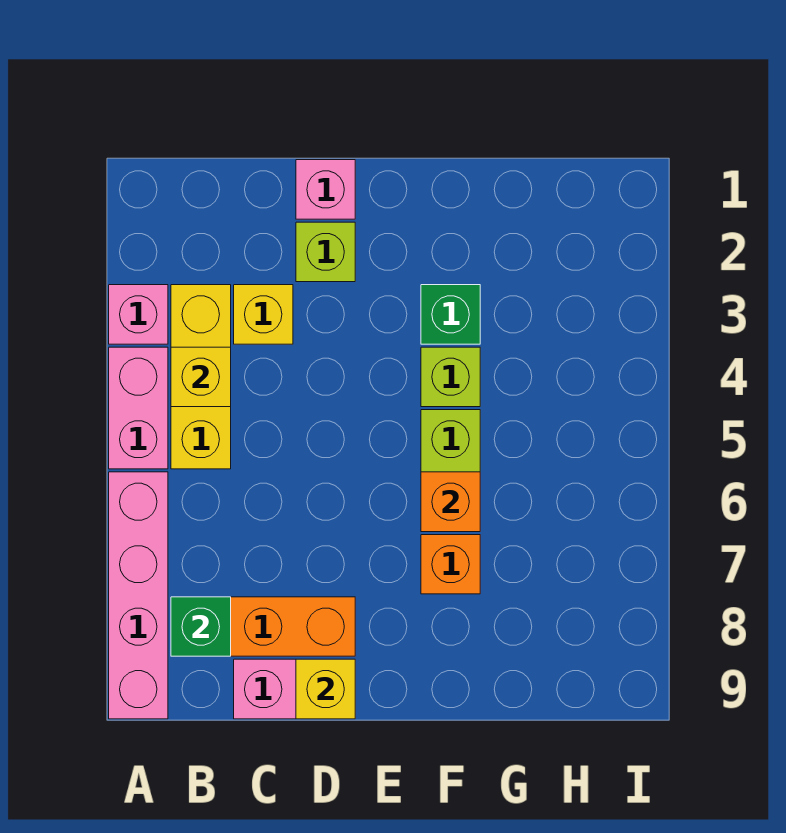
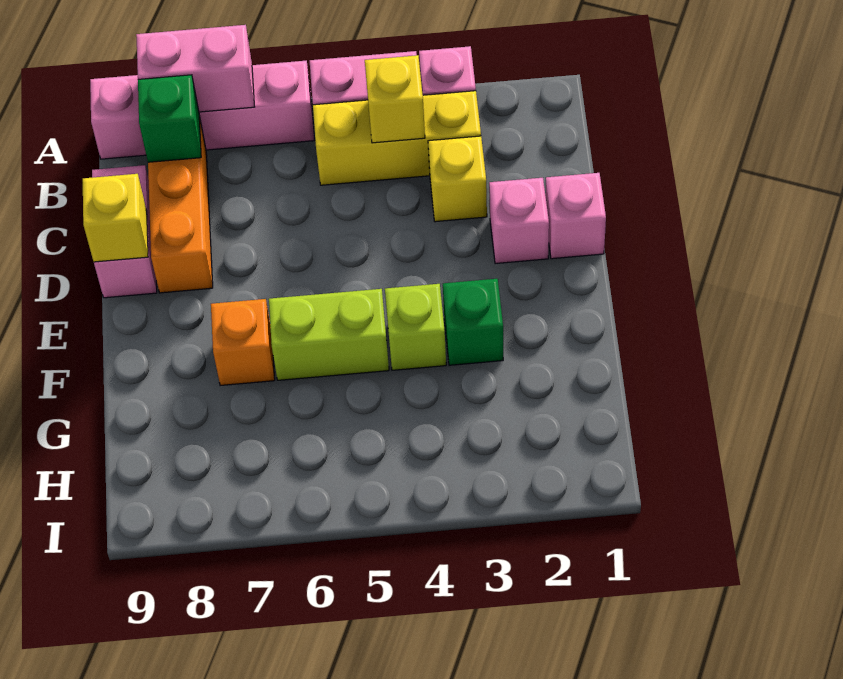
none -> pink 1x2 brick [136,25,254,112]
lime 1x1 brick [296,222,355,282] -> pink 1x1 brick [489,178,549,264]
orange 1x1 brick [421,472,480,532] -> none

